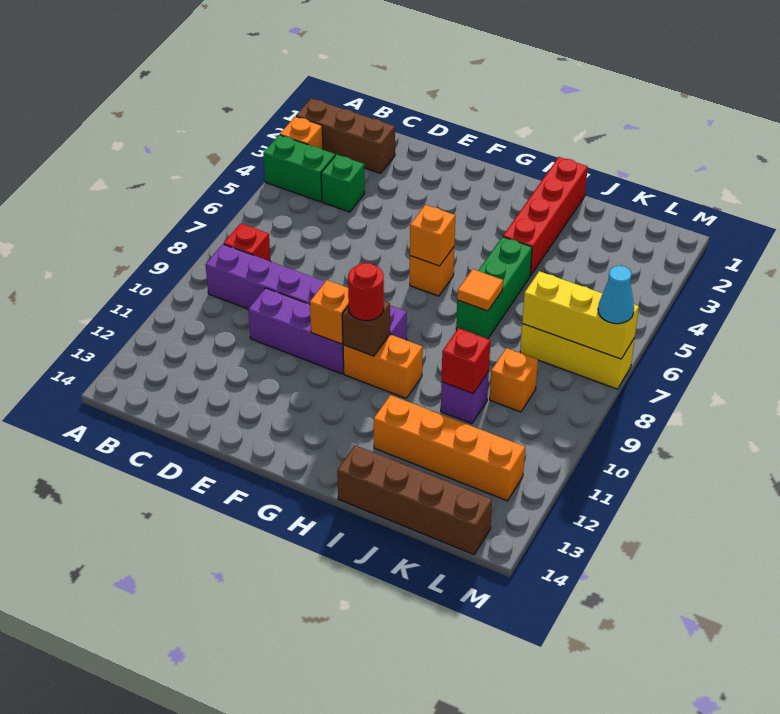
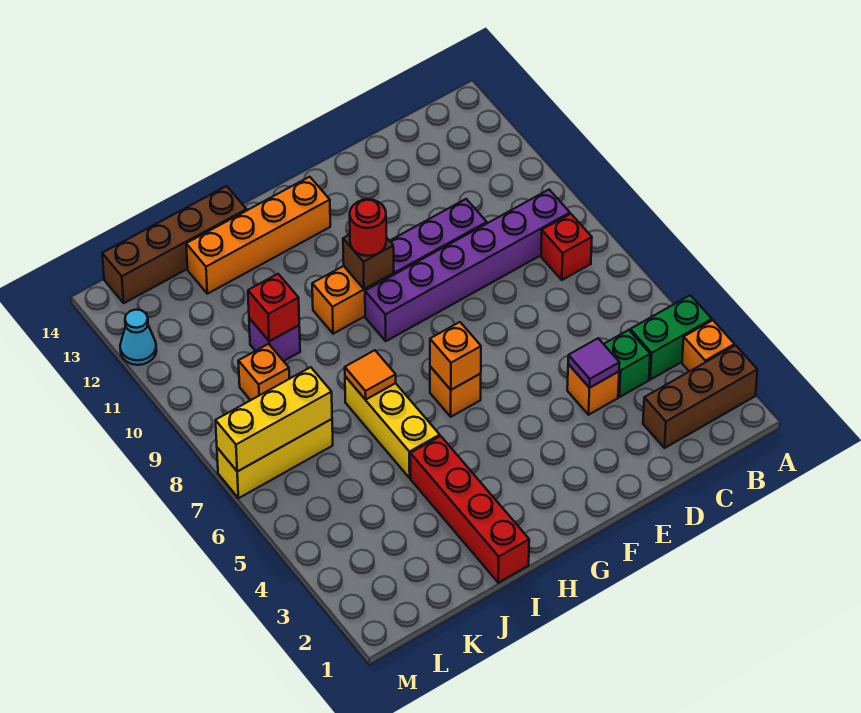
none -> purple 1x1 tile [568,338,620,388]
orange 1x1 brick [310,280,349,344] -> orange 1x1 brick moved to [567,364,619,415]
green 1x3 brick [456,237,532,339] -> yellow 1x3 brick [345,376,440,478]
orange 1x4 brick [374,395,525,501] -> orange 1x4 brick moved to [186,177,330,294]
cyan 1x1 cone [598,266,634,324] -> cyan 1x1 cone moved to [120,310,157,365]

